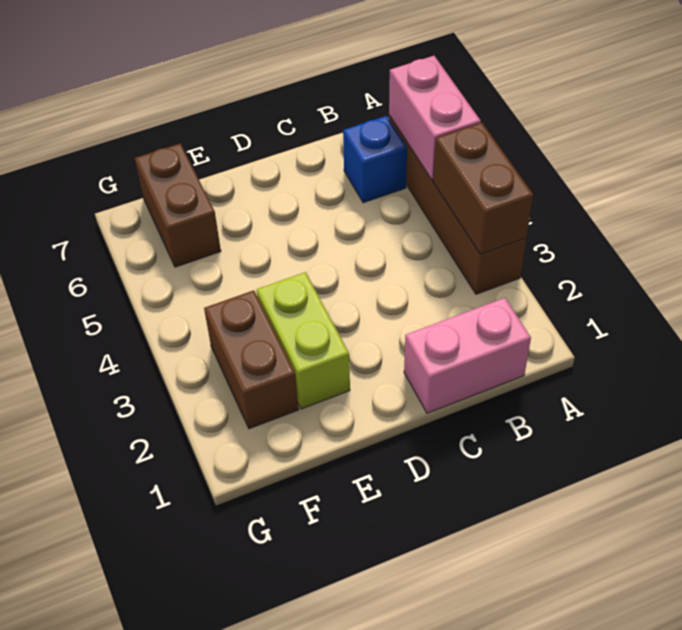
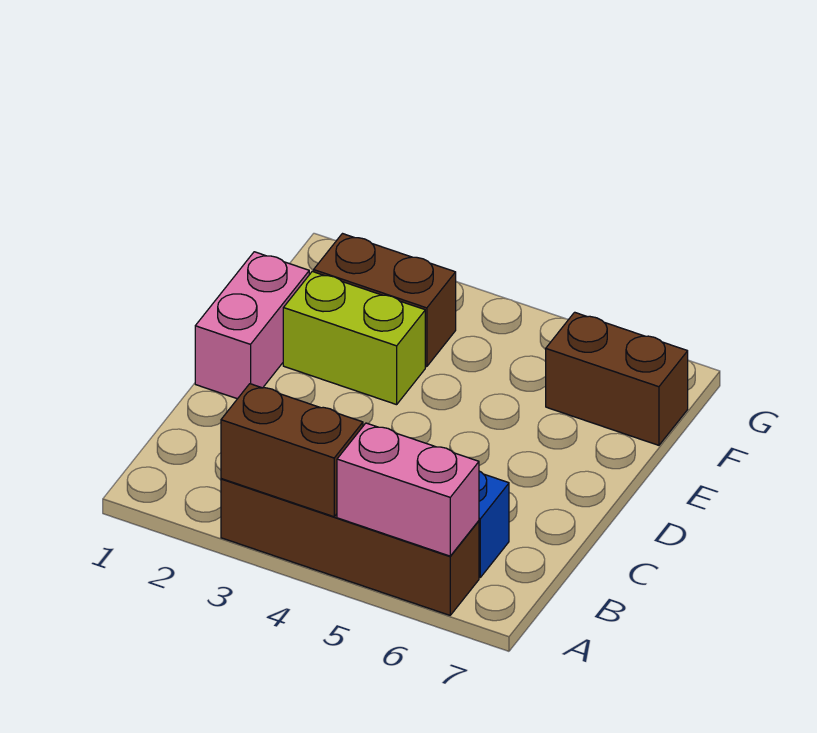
pink 1x2 brick [404,298,531,413] -> pink 1x2 brick moved to [195,252,309,399]

